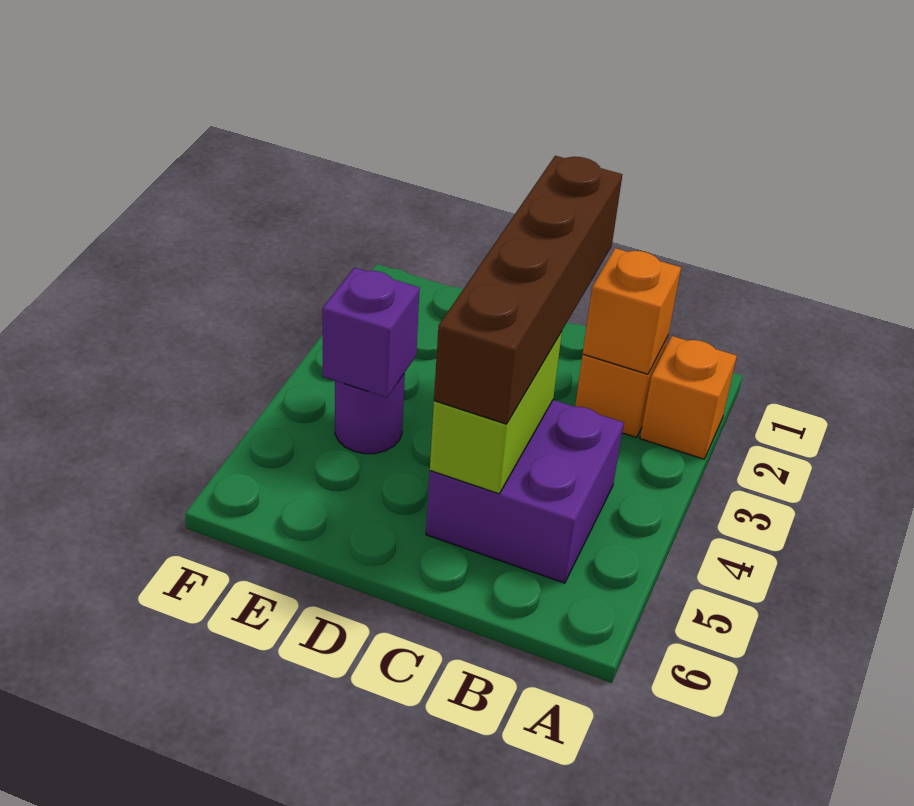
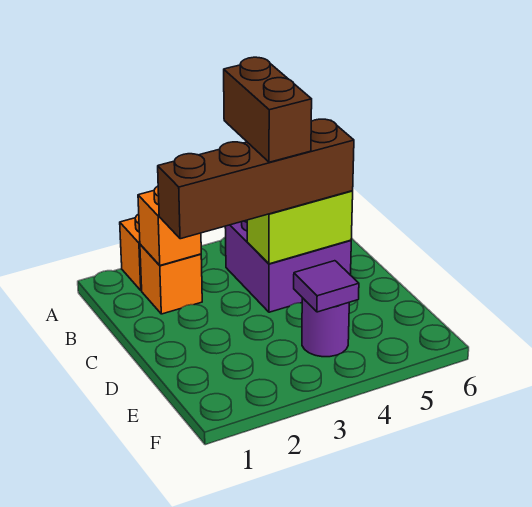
none -> brown 1x2 brick [224,57,312,162]
purple 1x1 brick [322,268,420,398] -> purple 1x1 tile [294,261,359,312]

